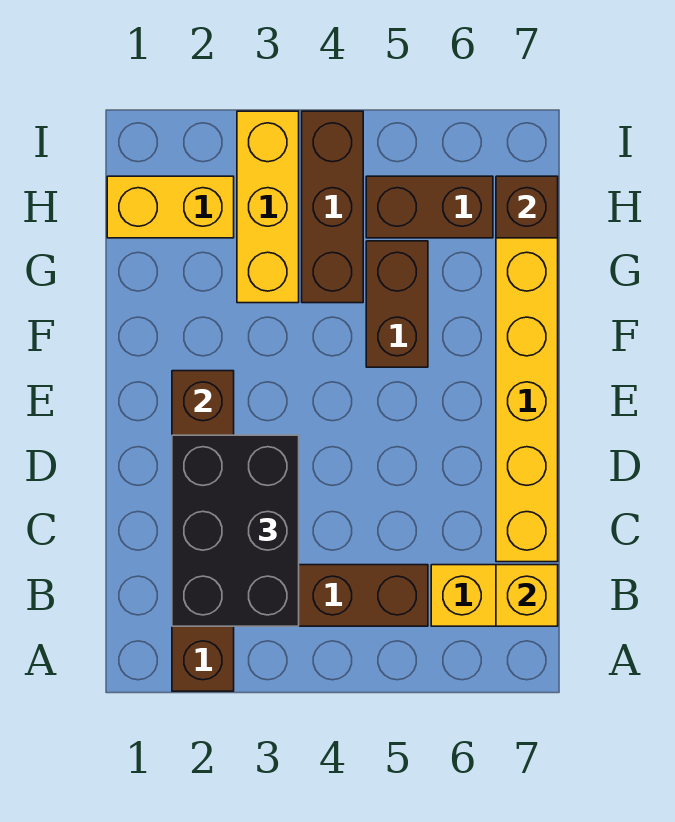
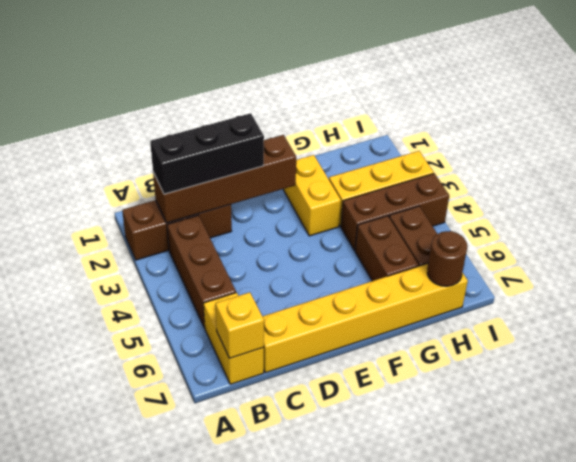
black 2x3 brick [172,435,299,626] -> black 1x3 brick [150,113,264,194]
brown 1x2 brick [366,241,428,367] -> brown 1x2 brick turned to [355,216,419,281]
yellow 1x2 brick [107,176,234,238] -> yellow 1x2 brick moved to [284,155,341,236]
brown 1x1 brick [496,176,558,238] -> brown 1x1 round brick [427,231,467,286]

